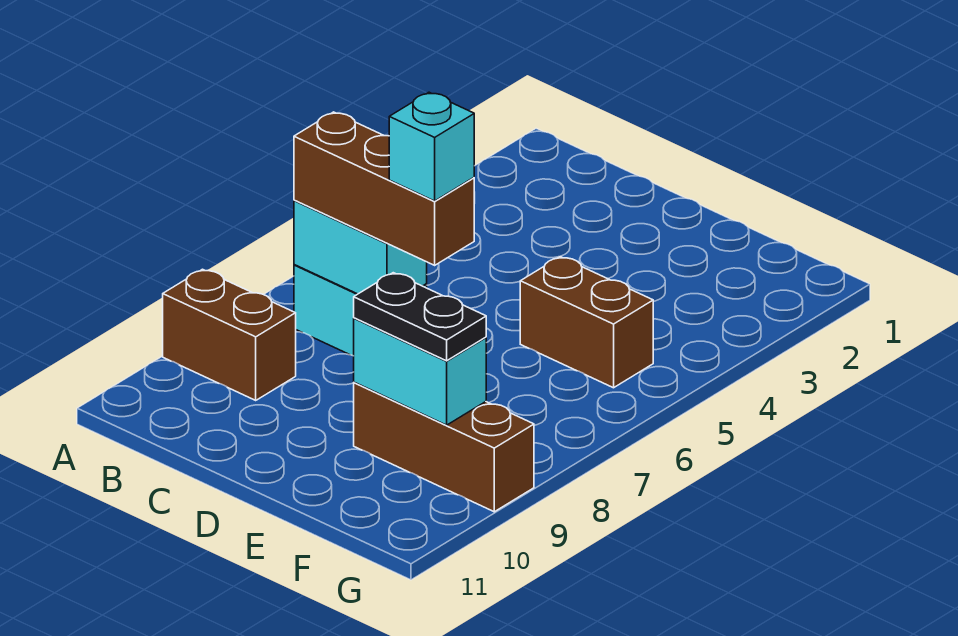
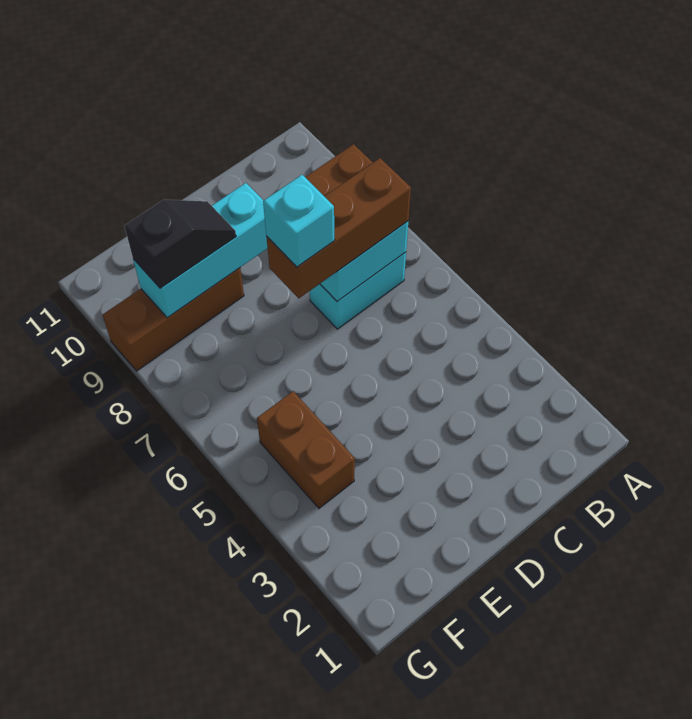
brown 1x2 brick [520,257,653,388] -> brown 1x2 brick turned to [257,391,355,508]
cyan 1x2 brick [354,318,486,425] -> cyan 1x3 brick [133,183,268,318]
black 1x2 plate [354,273,486,361] -> black 1x2 slope [124,200,236,288]

